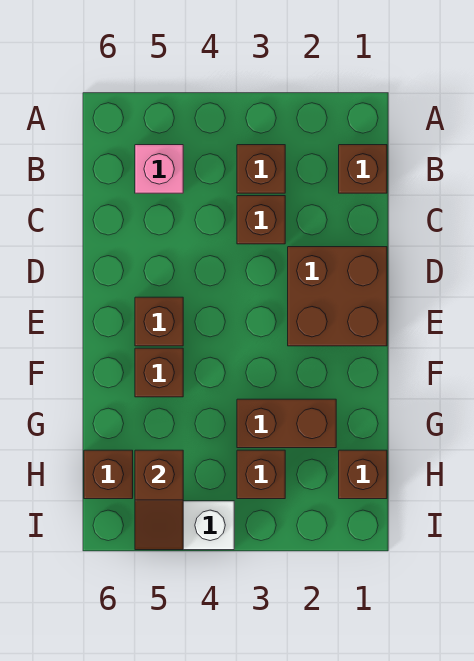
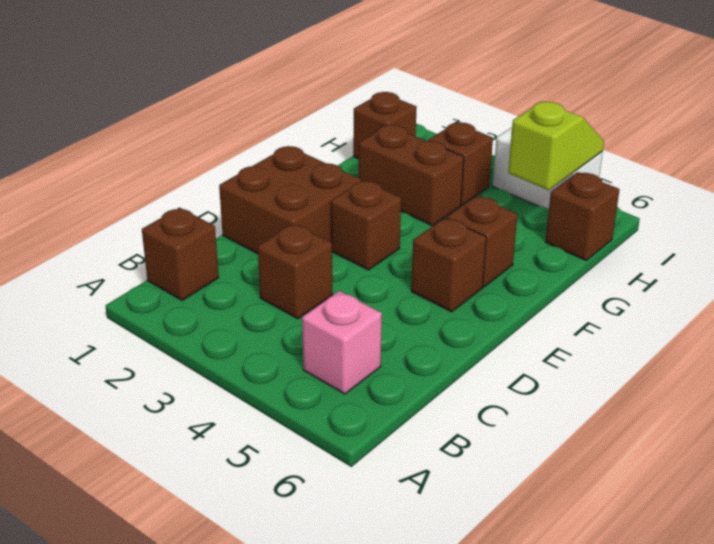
brown 1x1 brick [237,145,285,193] -> brown 1x1 brick moved to [331,180,401,270]
brown 1x2 slope [135,450,183,550] -> lime 1x2 slope [508,102,604,190]

